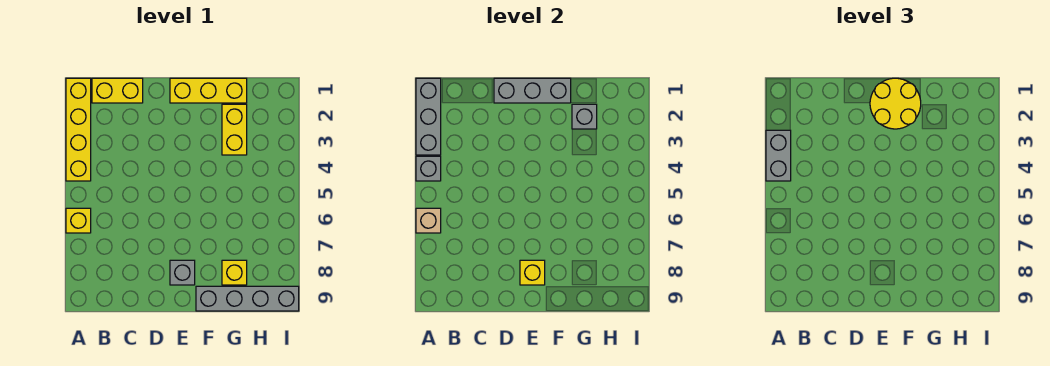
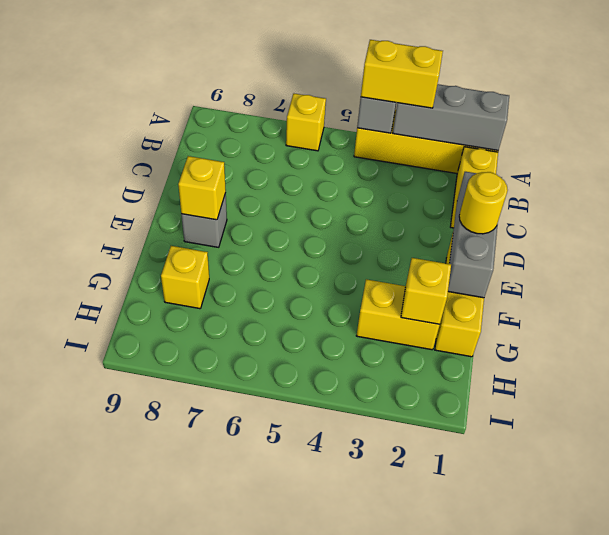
grey 1x2 brick [766,130,791,181] -> yellow 1x2 brick [361,40,443,108]
tan 1x1 brick [416,208,441,233] -> none
yellow 2x2 round brick [870,78,921,129] -> yellow 1x1 round brick [459,172,508,234]
grey 1x4 brick [196,286,299,311] -> none
grey 1x1 brick [572,104,597,129] -> yellow 1x1 brick [401,258,451,325]

